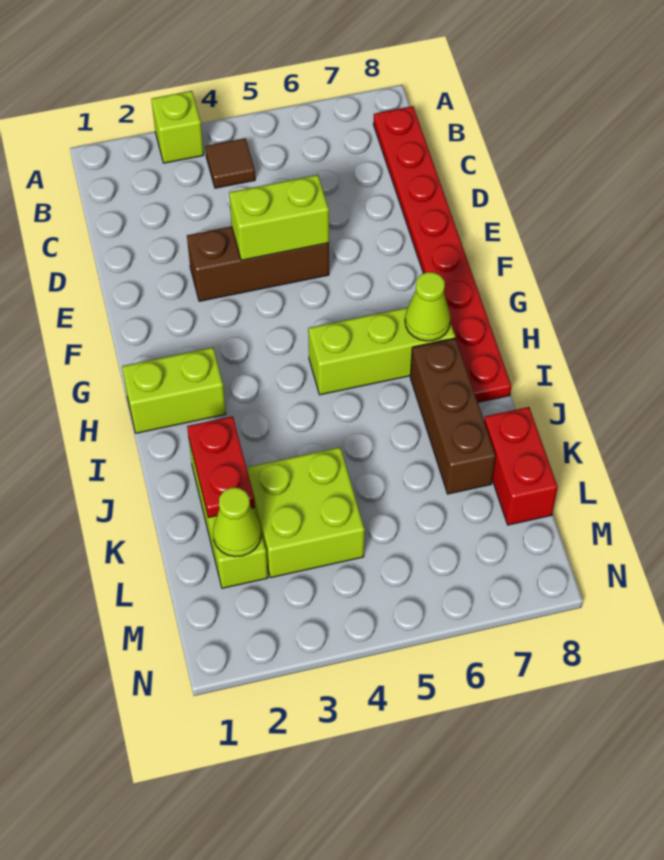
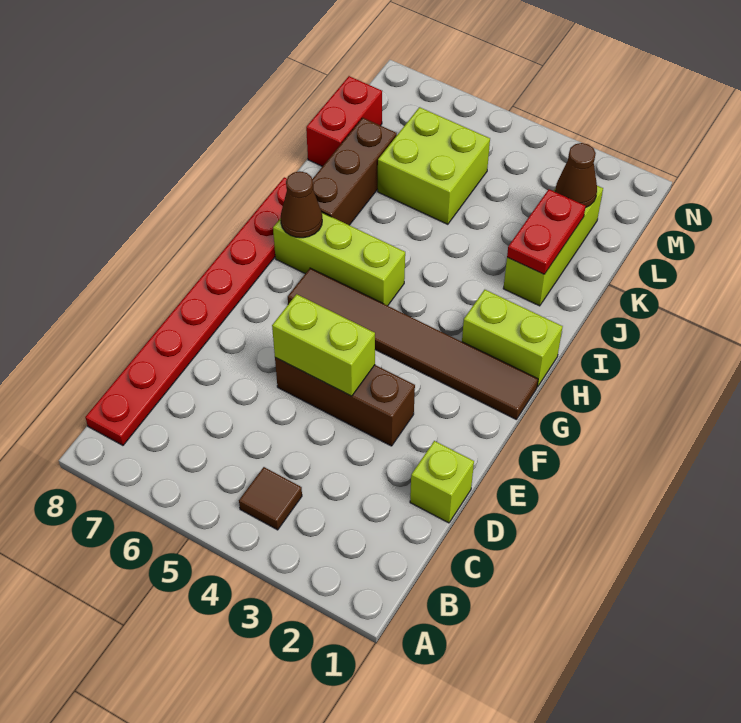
lime 1x1 brick [151,91,204,163] -> lime 1x1 brick moved to [410,441,474,523]
none -> brown 1x6 tile [288,268,538,420]
lime 1x1 cone [405,272,451,341] -> brown 1x1 cone [281,171,322,238]
lime 2x2 brick [247,447,365,578] -> lime 2x2 brick moved to [378,107,490,224]
lime 1x1 cone [213,488,261,557] -> brown 1x1 cone [555,143,597,208]

